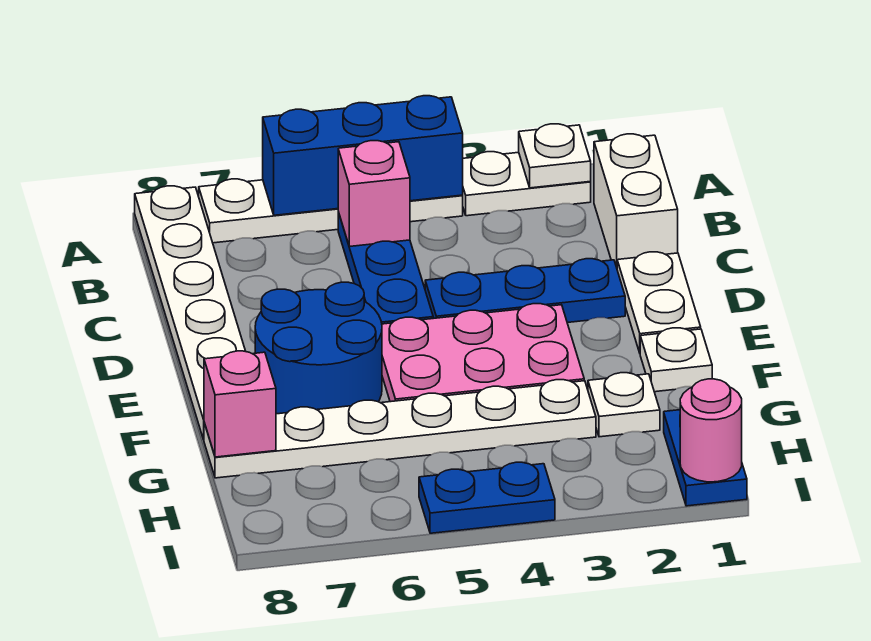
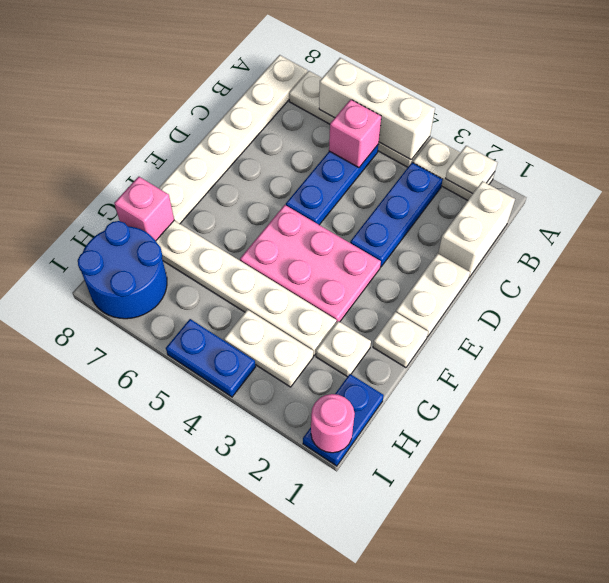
blue 1x3 brick [263,96,463,215] -> white 1x3 brick [319,58,435,160]
blue 1x3 plate [425,259,625,323] -> blue 1x3 plate turned to [350,162,443,267]
blue 2x2 round brick [255,282,382,414] -> blue 2x2 round brick moved to [78,221,167,319]
none -> white 1x2 plate [224,310,313,387]

